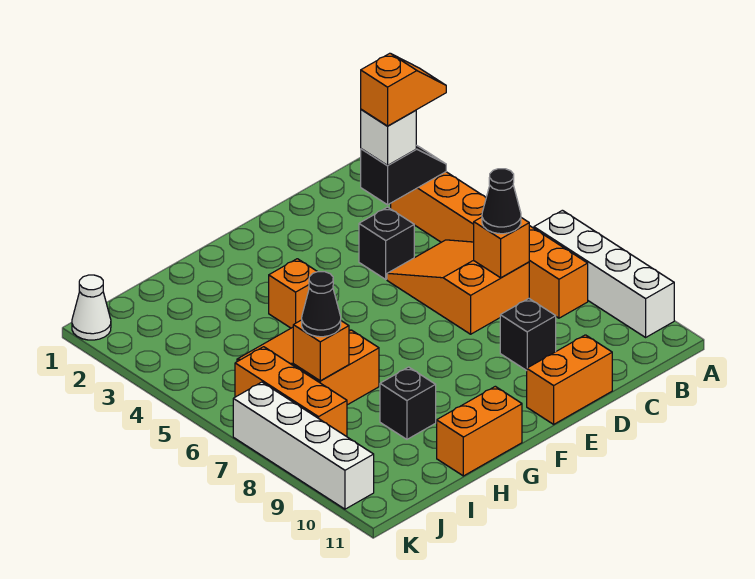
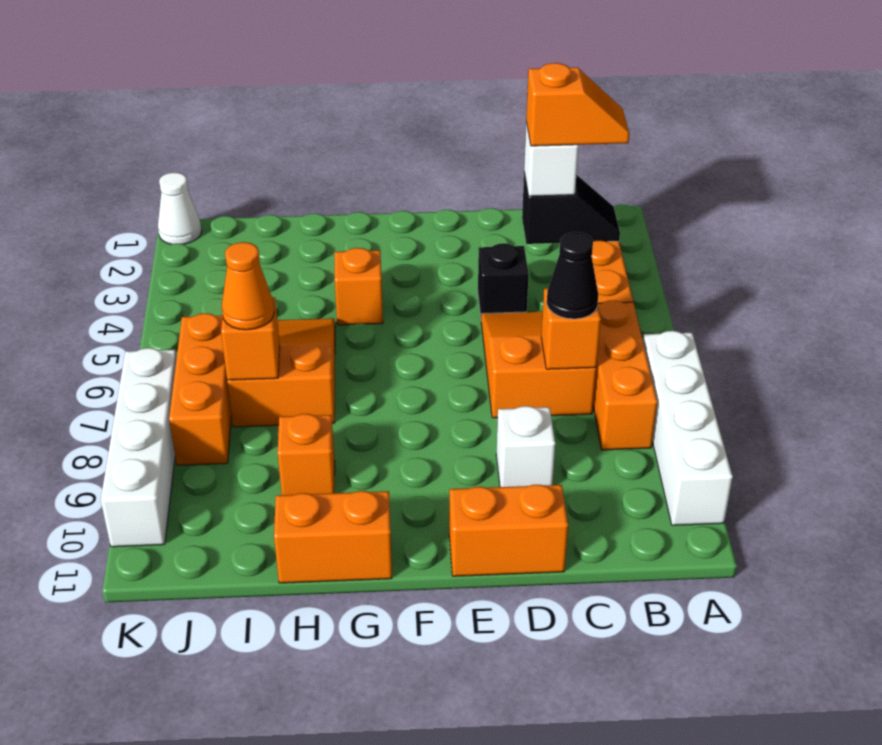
black 1x1 brick [500,299,556,371] -> white 1x1 brick [496,406,555,487]
black 1x1 brick [380,367,436,439] -> orange 1x1 brick [278,414,335,495]
black 1x1 cone [302,272,341,337] -> orange 1x1 cone [222,242,274,330]

